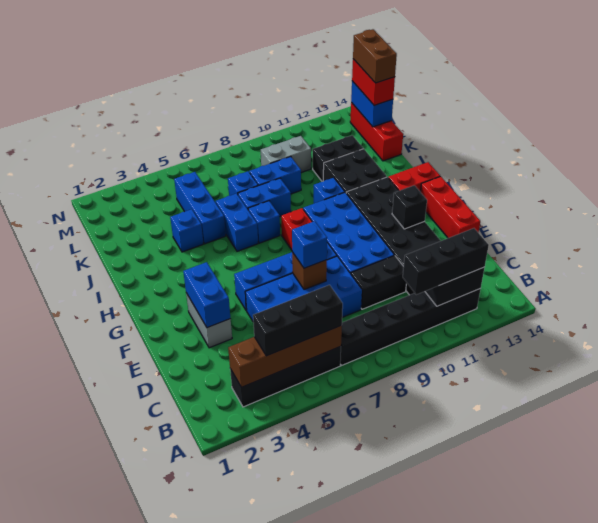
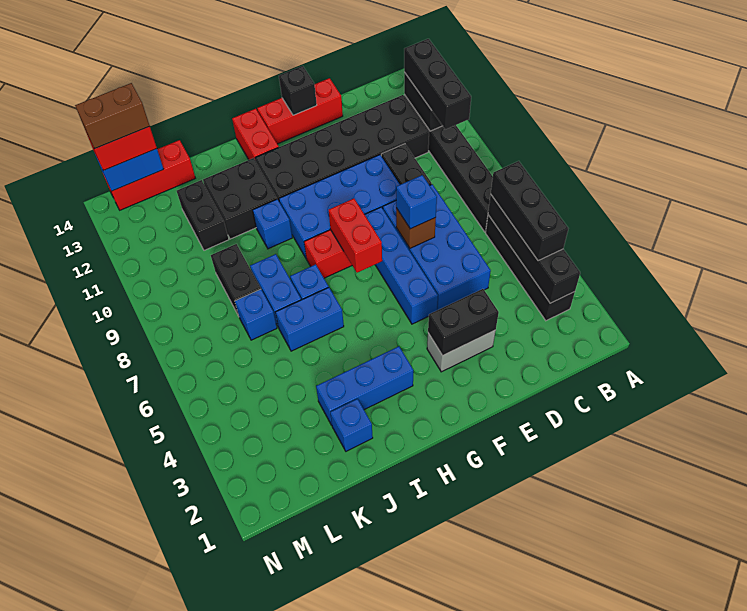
brown 1x4 brick [228,325,342,387] -> black 1x4 brick [488,195,580,303]
blue 1x2 brick [183,262,230,328] -> black 1x2 brick [428,289,499,355]
black 1x1 brick [392,185,427,229] -> black 1x1 brick moved to [279,66,317,115]
none -> red 1x2 brick [329,198,382,273]
blue 1x1 brick [170,209,203,252] -> blue 1x1 brick moved to [330,399,373,451]
blue 1x3 brick [174,172,226,244] -> blue 1x3 brick moved to [316,346,413,425]
blue 1x2 brick [249,157,301,194] -> black 1x2 brick [211,244,261,316]
grey 1x2 brick [261,136,311,172] -> none

